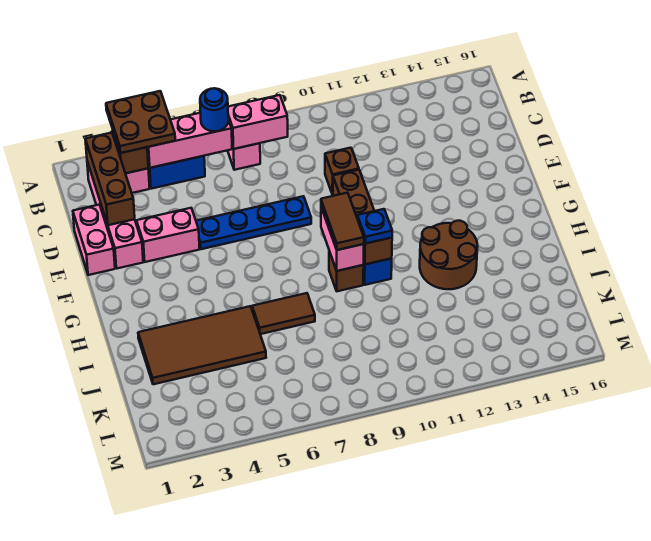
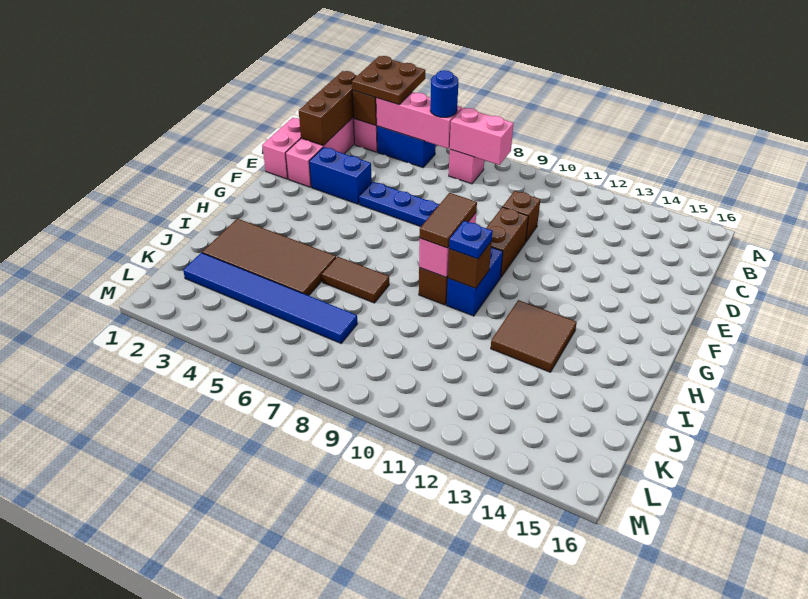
pink 1x2 brick [137,208,199,262] -> blue 1x2 brick [309,147,372,204]
brown 2x2 round brick [420,221,477,289] -> brown 2x2 tile [491,300,577,372]
none -> blue 1x6 tile [183,253,357,343]

